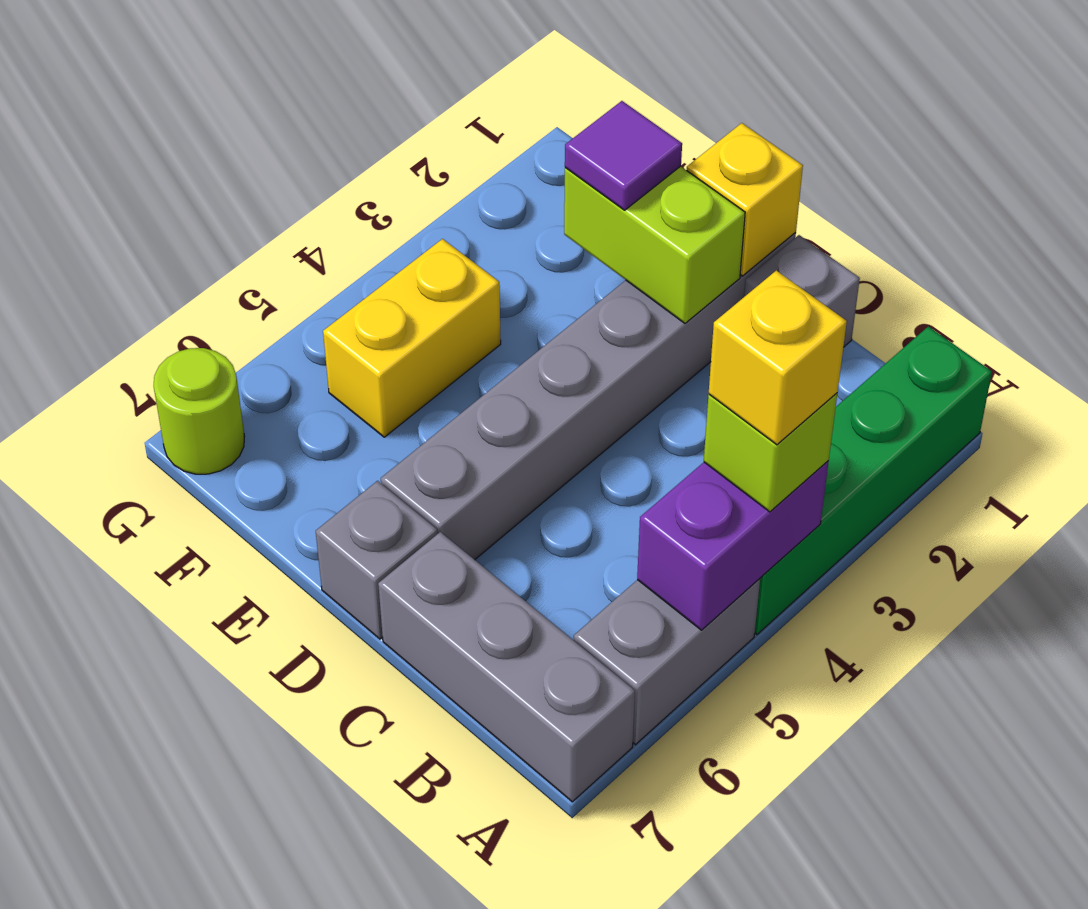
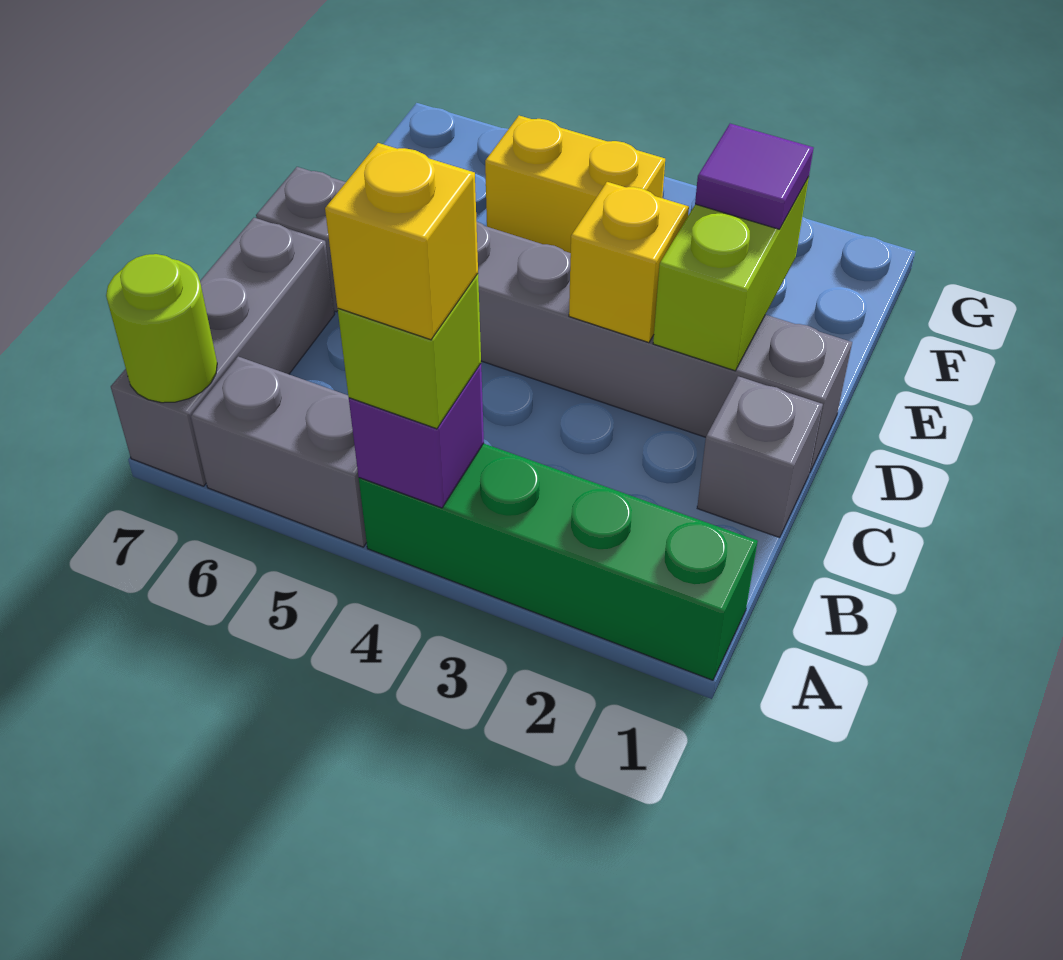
purple 1x2 brick [637,461,829,630] -> purple 1x1 brick [349,364,484,508]
yellow 1x1 brick [687,123,803,276] -> yellow 1x1 brick moved to [569,182,689,343]
lime 1x1 round brick [154,348,244,474] -> lime 1x1 round brick moved to [106,254,217,403]

